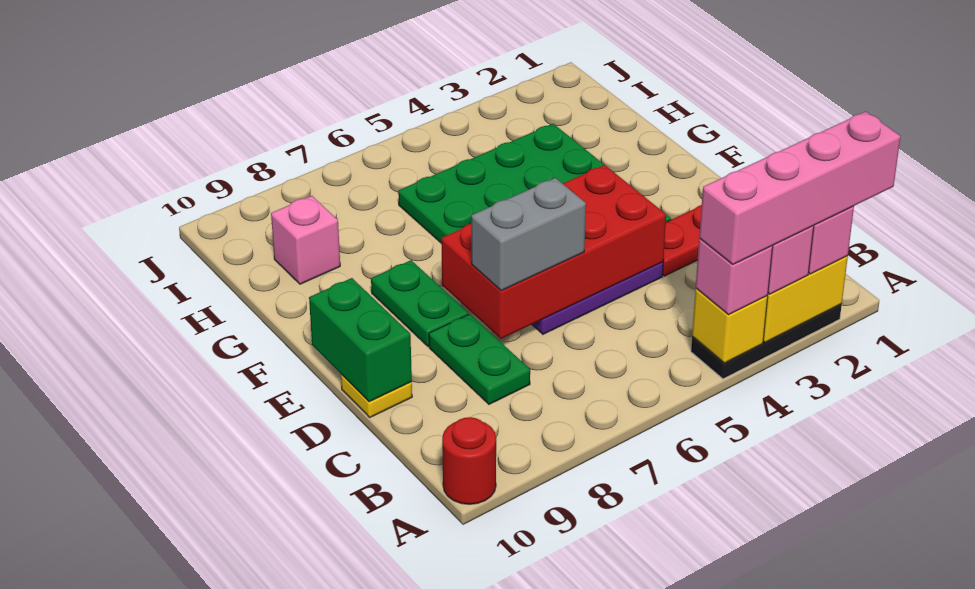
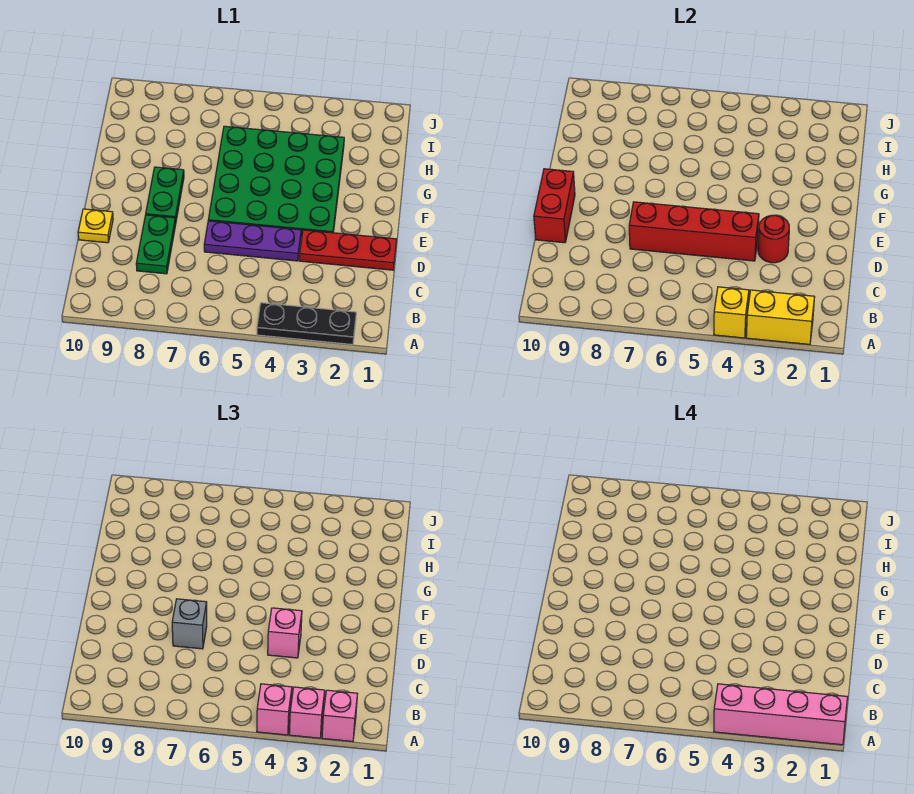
red 1x1 round brick [442,417,496,504] -> red 1x1 round brick moved to [758,215,789,263]
red 2x4 brick [441,165,666,339] -> red 1x4 brick [629,202,759,261]
grey 1x2 brick [471,178,586,291] -> grey 1x1 brick [172,599,207,649]
green 1x2 brick [309,278,412,402] -> red 1x2 brick [534,169,575,243]
pink 1x1 brick [271,196,340,284] -> pink 1x1 brick moved to [268,608,302,658]

